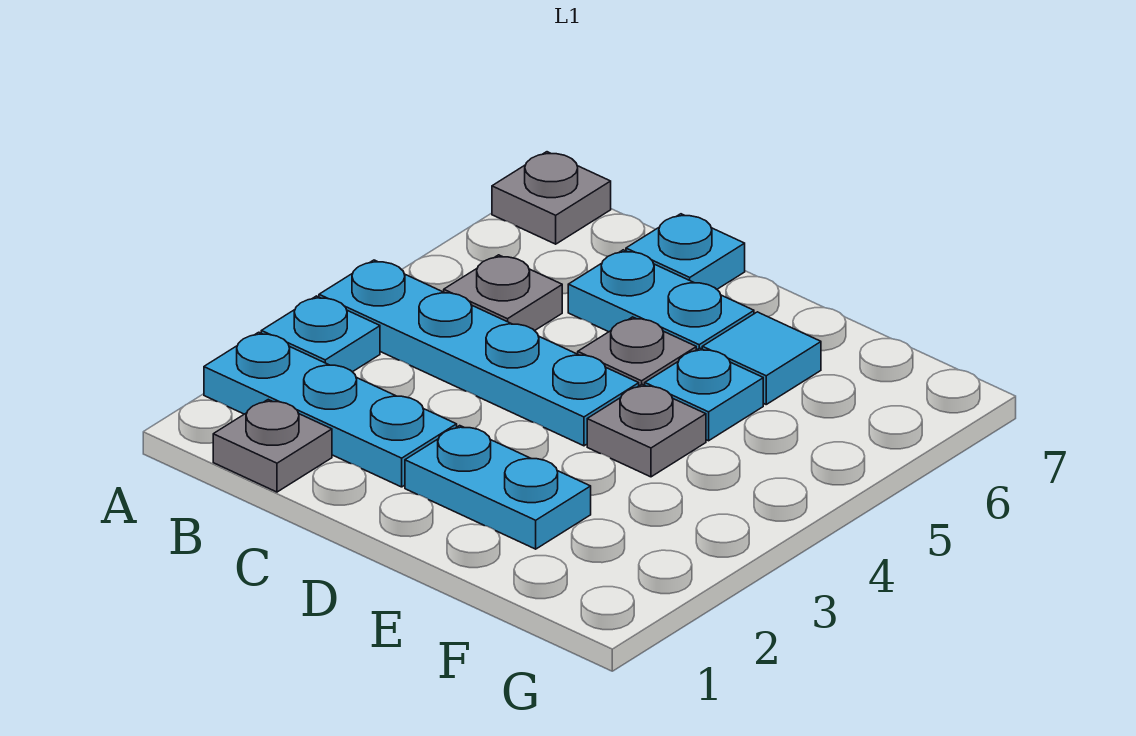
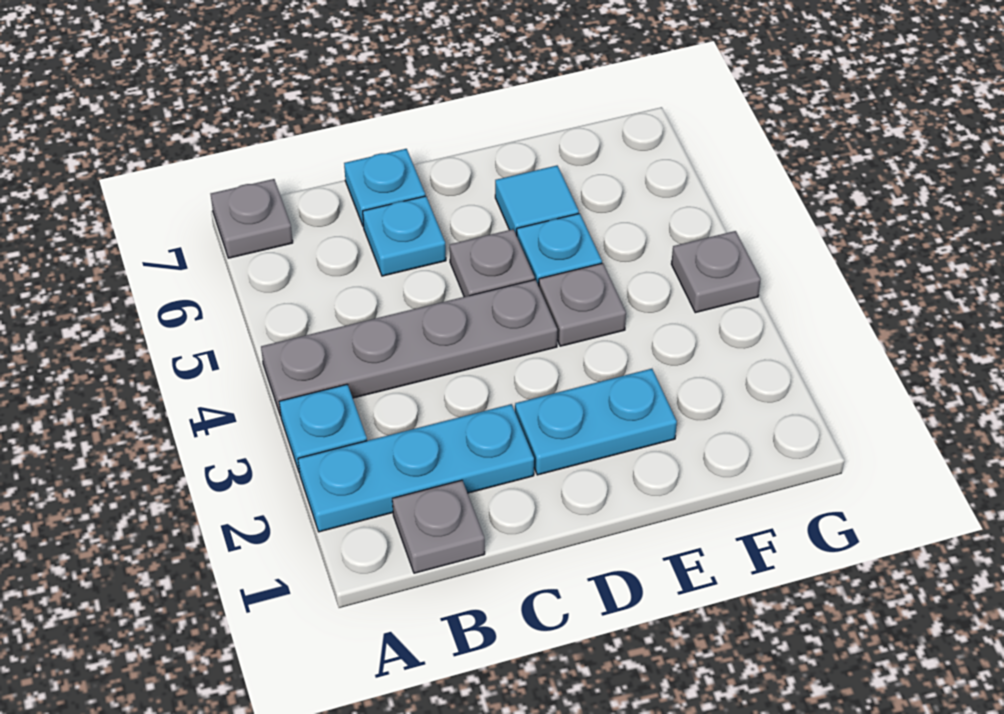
cyan 1x4 plate [319,260,639,446] -> grey 1x4 plate [261,280,557,416]
grey 1x1 plate [444,255,562,331] -> grey 1x1 plate moved to [671,231,761,313]
cyan 1x2 plate [568,250,754,350] -> cyan 1x1 plate [363,196,446,276]

